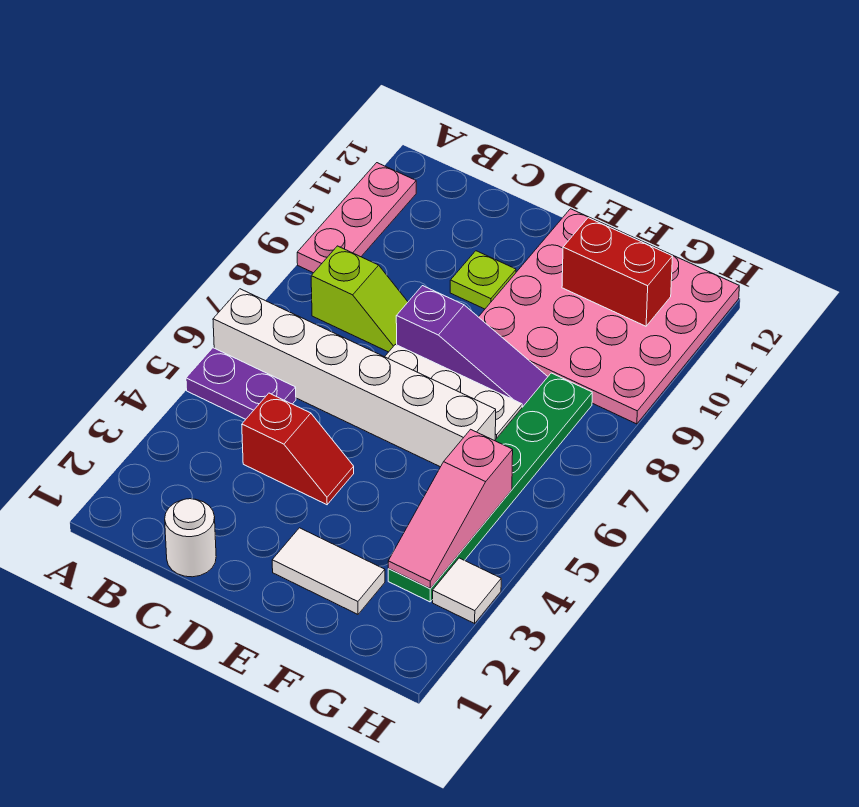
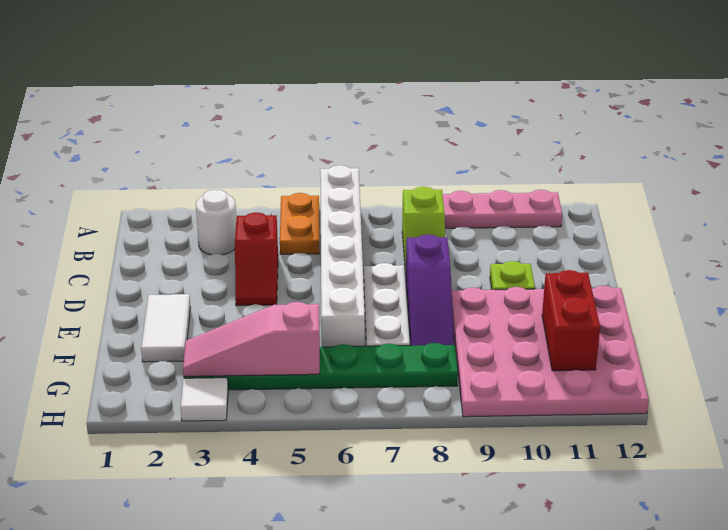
purple 1x2 plate [186,348,296,419] -> orange 1x2 plate [280,193,319,254]
white 1x1 round brick [165,499,216,577] -> white 1x1 round brick moved to [196,189,236,255]

